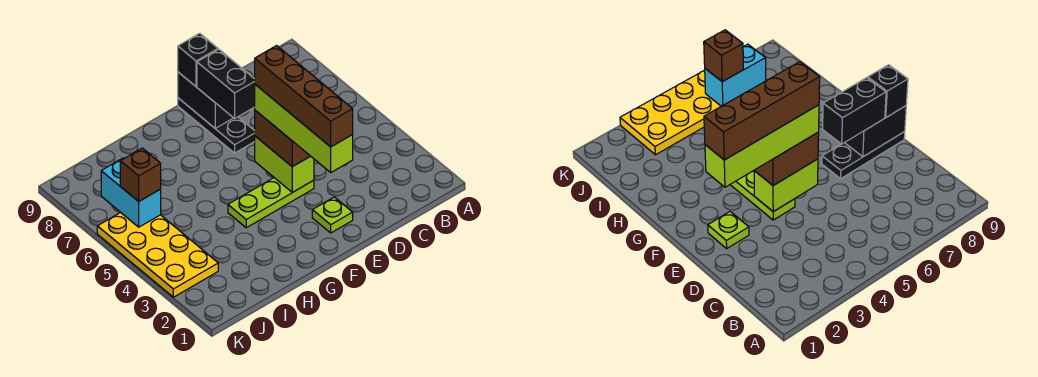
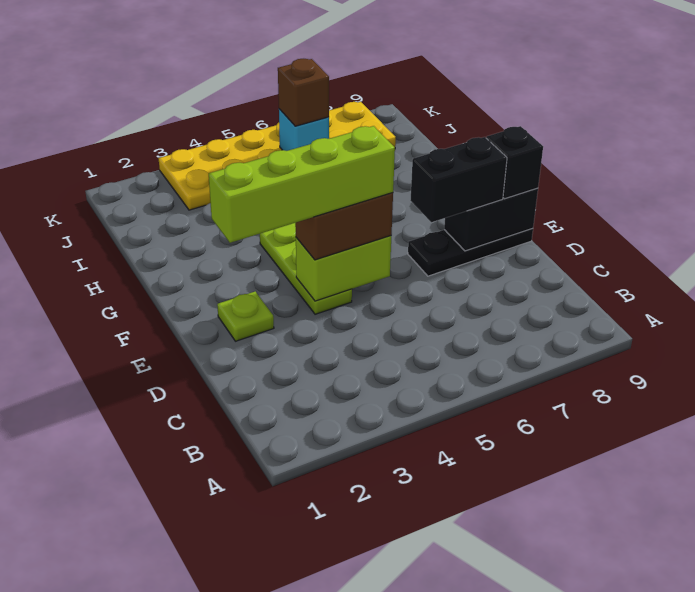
brown 1x4 brick [255,46,353,147] -> none
yellow 2x4 plate [97,212,218,297] -> yellow 2x6 plate [159,102,396,210]
cyan 1x2 brick [101,158,161,227] -> cyan 1x1 brick [279,109,329,151]

